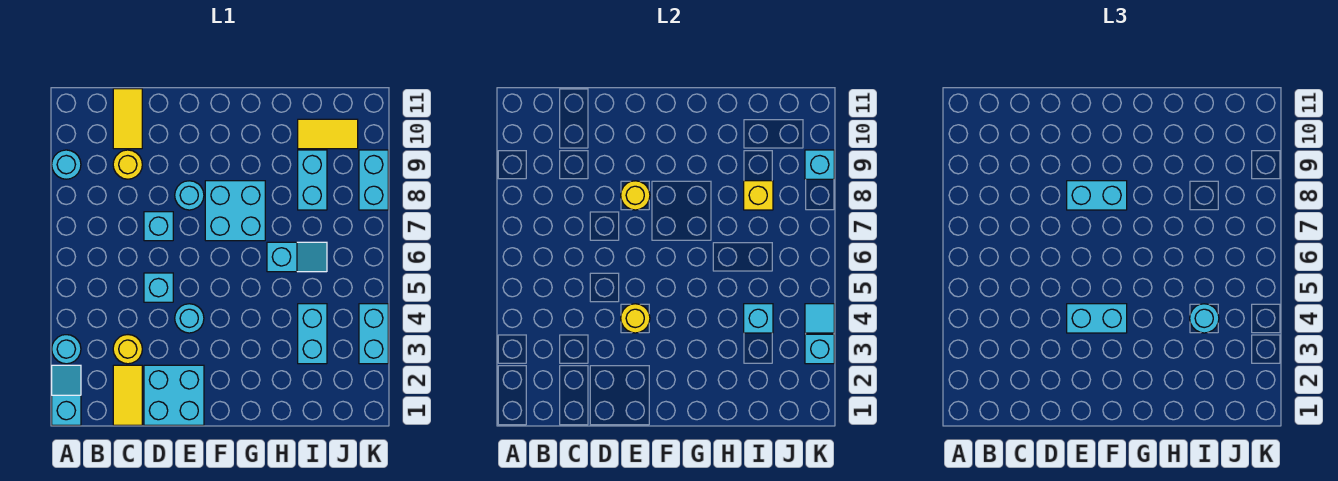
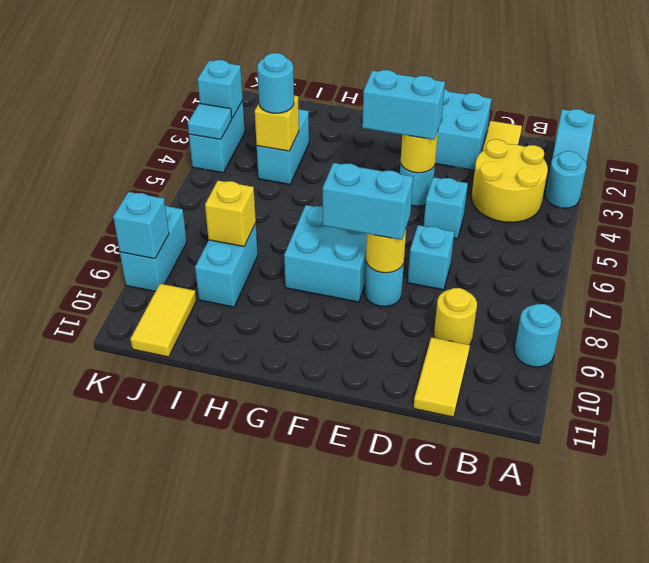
yellow 1x1 round brick [113,335,142,364] -> yellow 2x2 round brick [472,139,548,222]
cyan 1x2 slope [267,242,327,272] -> none
cyan 1x1 brick [744,304,773,333] -> yellow 1x1 brick [255,96,299,151]
yellow 1x2 tile [298,119,358,149] -> yellow 1x2 tile turned to [130,284,196,357]

